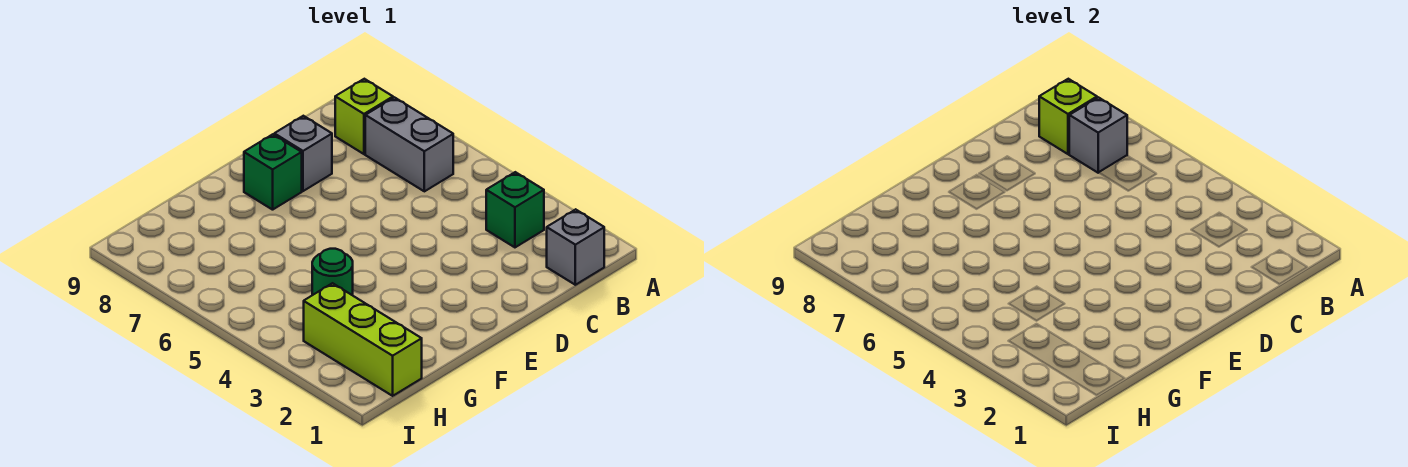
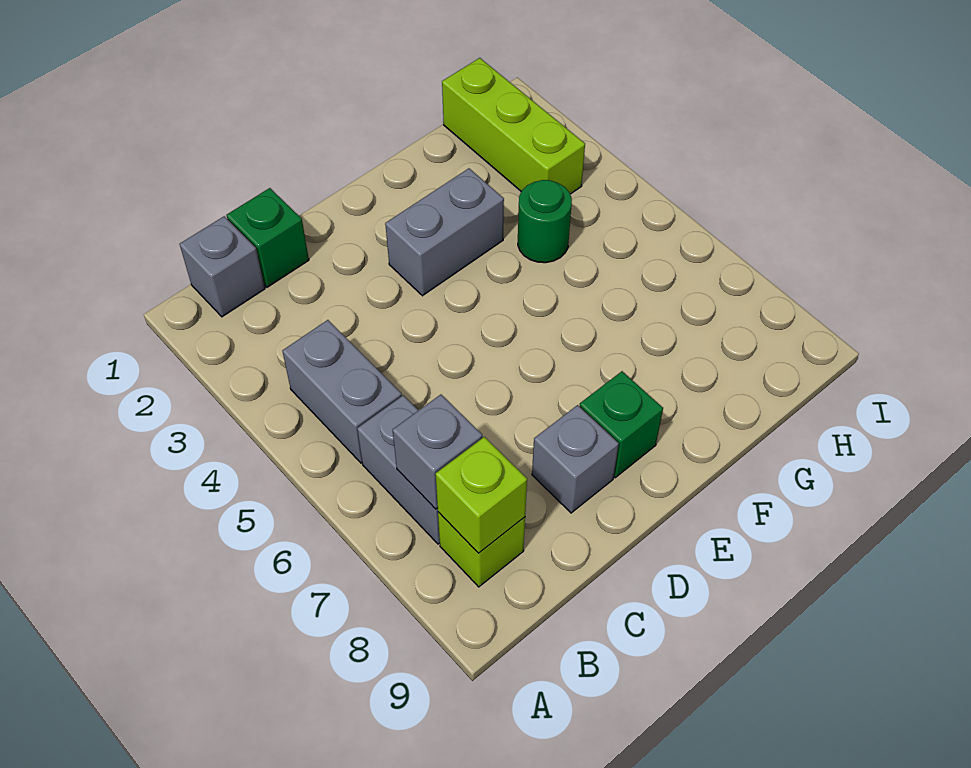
green 1x1 brick [486,172,544,247] -> green 1x1 brick moved to [227,188,309,287]
none -> grey 1x2 brick [282,320,402,463]
none -> grey 1x2 brick [385,168,504,296]

